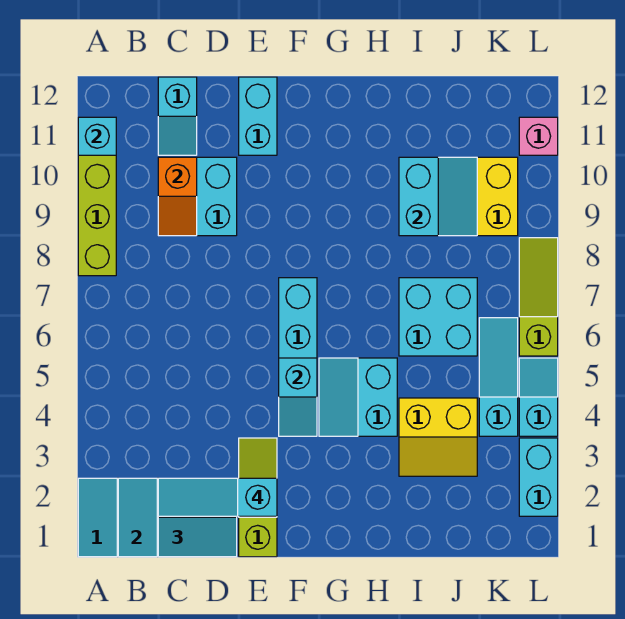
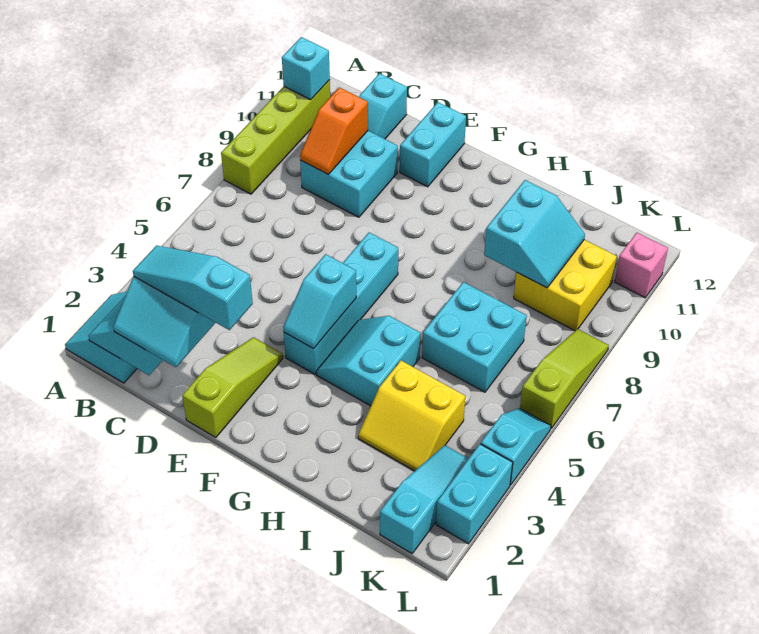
cyan 1x3 slope [479,318,518,436] -> cyan 1x3 slope moved to [380,445,469,554]

